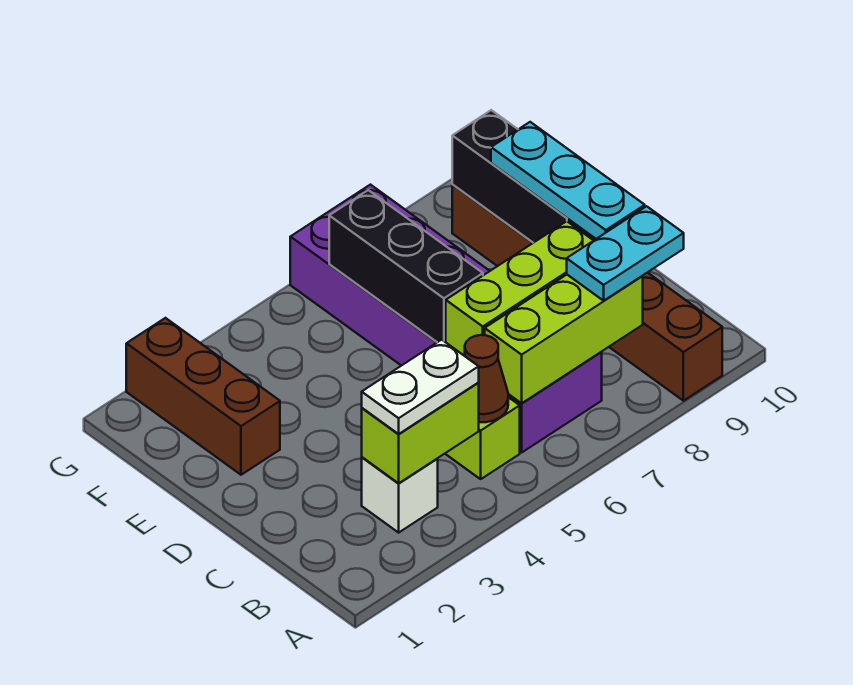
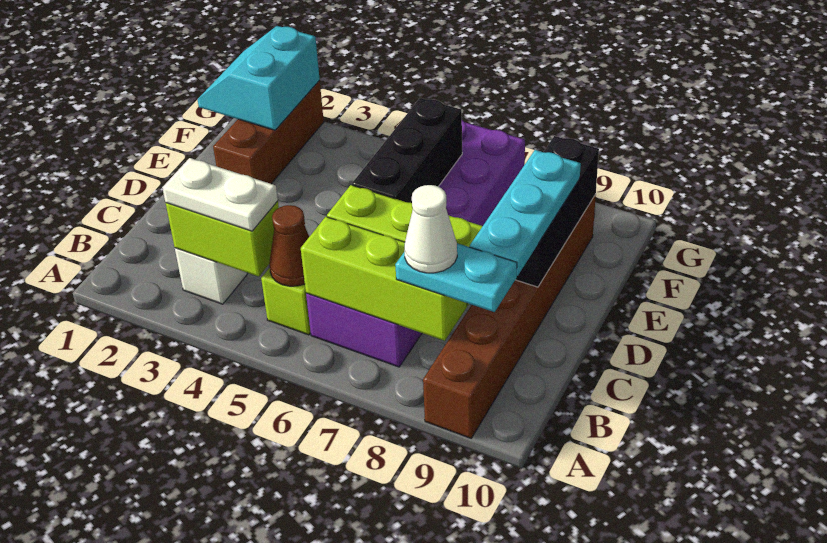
none -> white 1x1 cone [404,185,457,273]
none -> cyan 2x2 slope [198,26,320,130]

